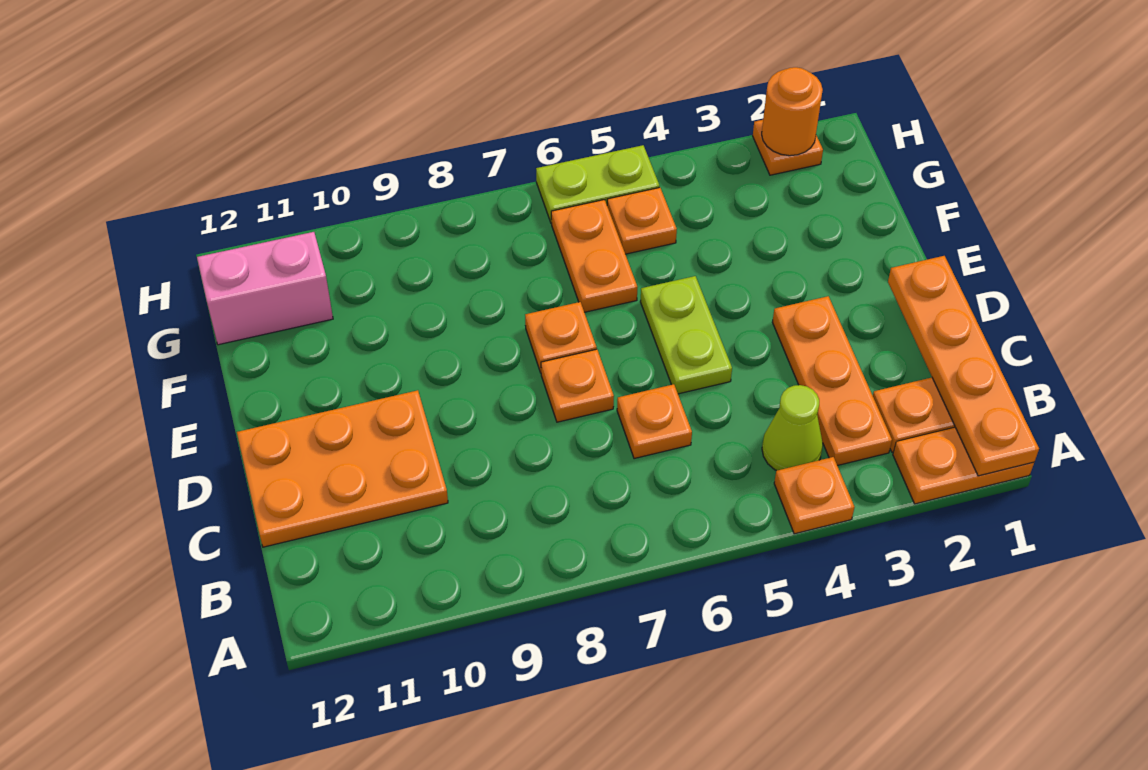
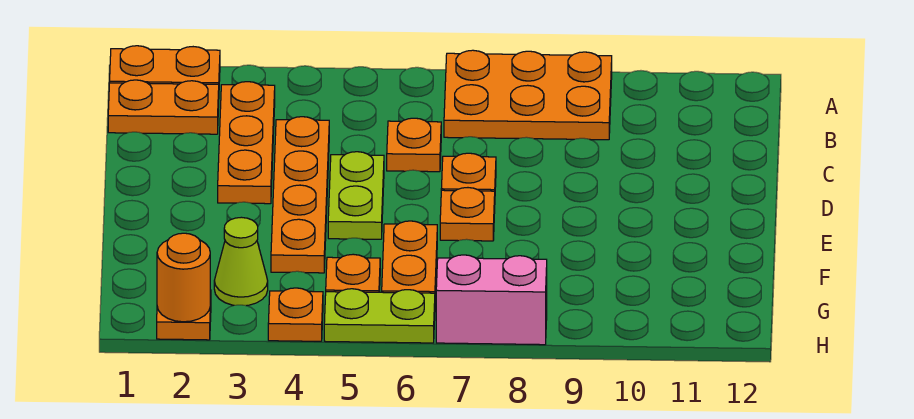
orange 1x4 plate [888,256,1039,476] -> orange 1x4 plate moved to [271,117,329,273]
orange 1x1 plate [774,457,854,534] -> orange 1x1 plate moved to [268,288,323,341]
lime 1x1 cone [762,385,823,471] -> lime 1x1 cone moved to [214,217,268,306]
orange 2x3 plate [237,390,448,547] -> orange 2x3 plate moved to [444,50,612,140]
pink 1x2 brick [197,232,333,345] -> pink 1x2 brick moved to [436,255,547,345]

